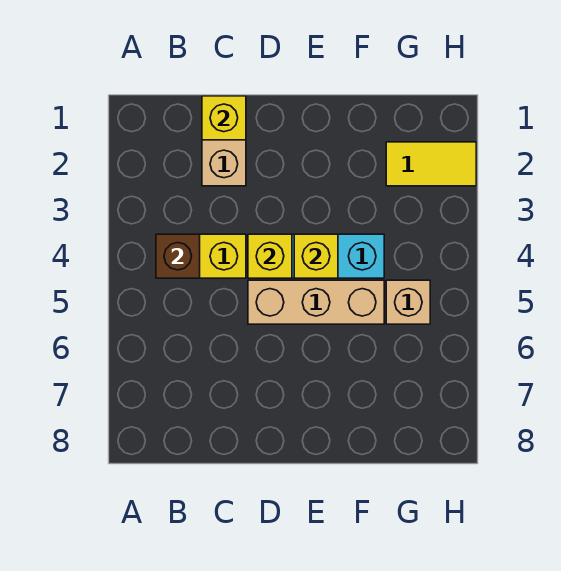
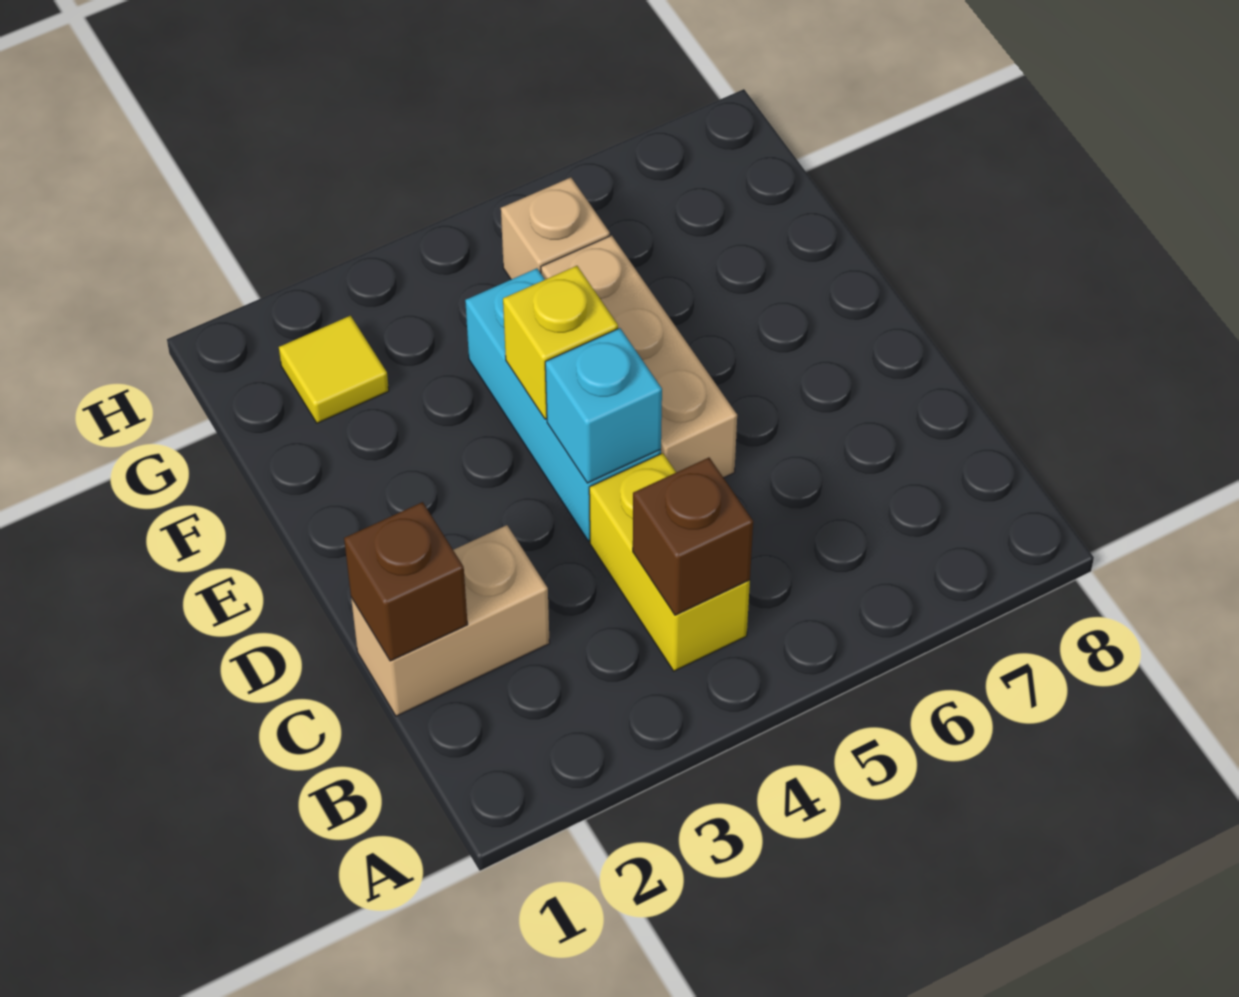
yellow 1x1 brick [202,96,246,140] -> brown 1x1 brick [344,502,468,661]
yellow 1x1 brick [248,234,292,278] -> cyan 1x1 brick [545,328,662,483]
yellow 1x2 tile [386,142,476,186] -> yellow 1x1 tile [279,316,389,423]

